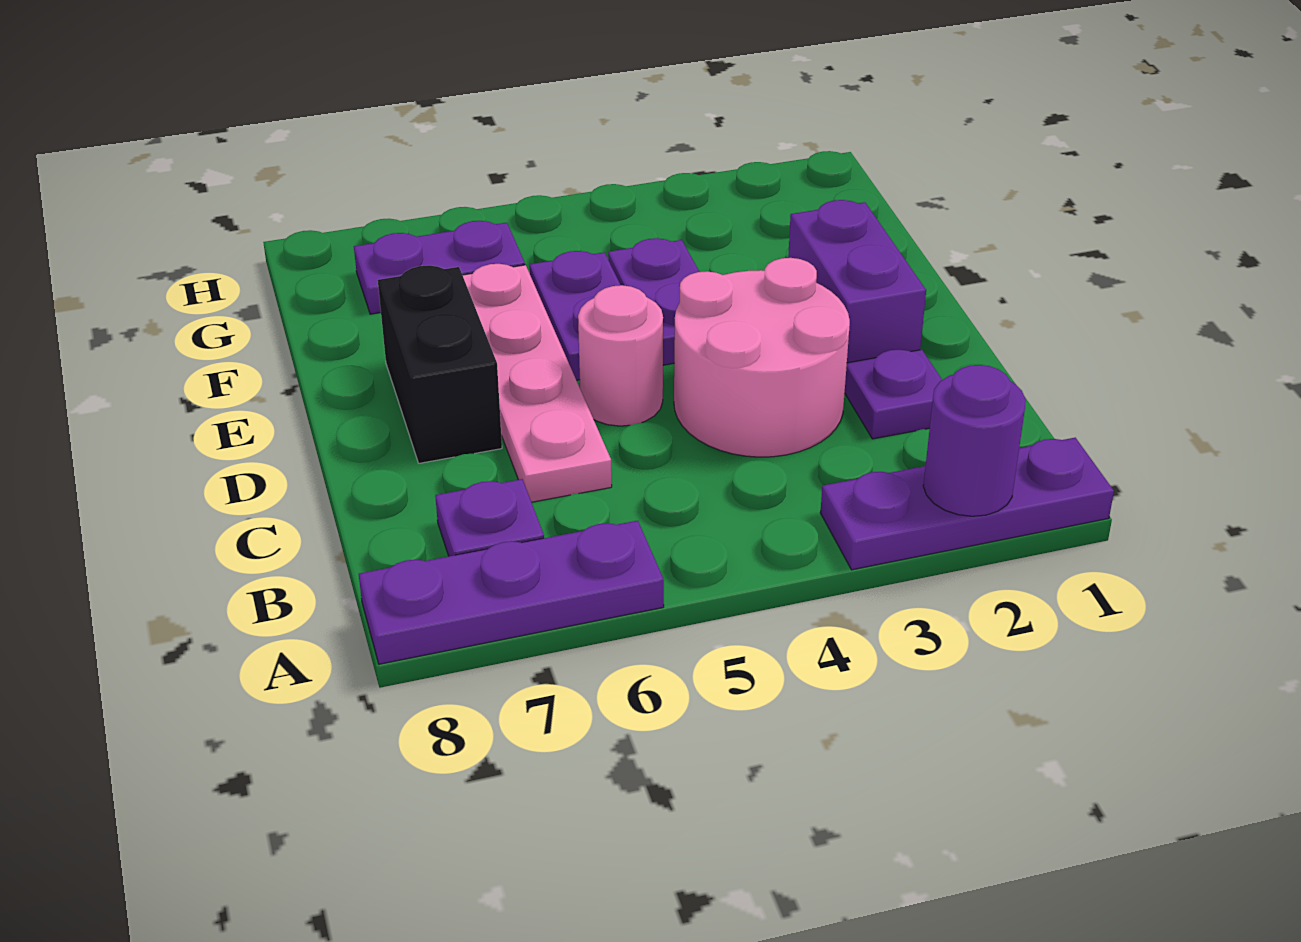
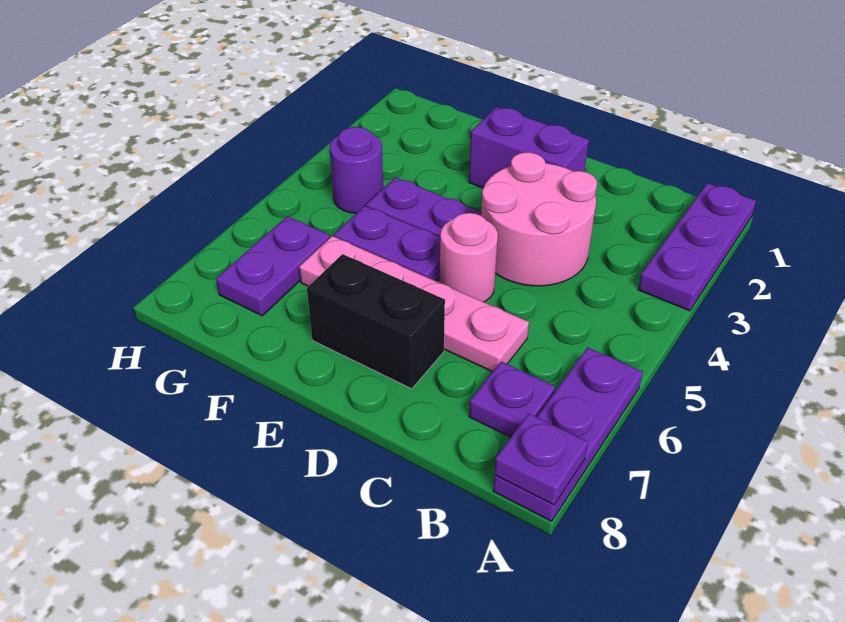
purple 1x1 round brick [923,365,1026,516] -> purple 1x1 round brick moved to [330,127,383,213]
purple 1x1 plate [845,350,942,439] -> purple 1x1 plate moved to [494,413,588,505]

